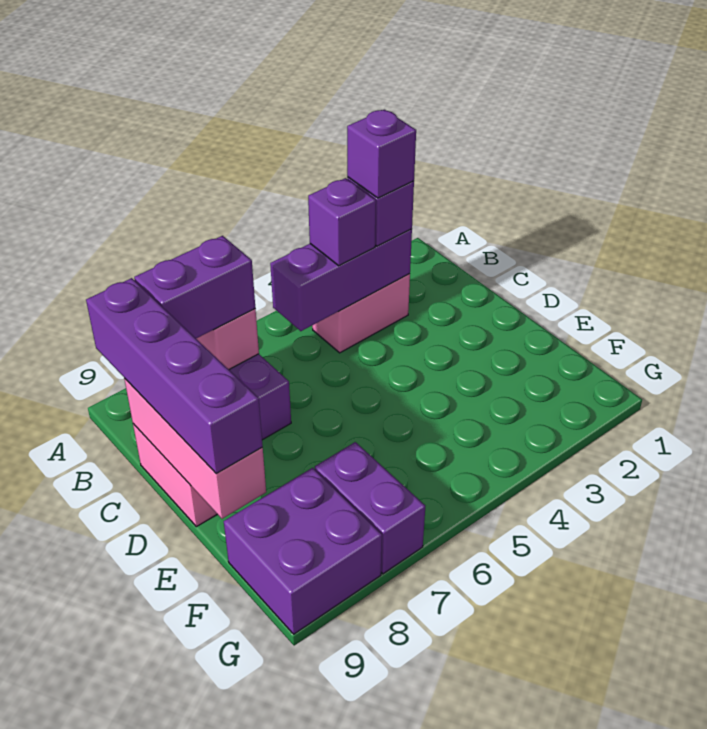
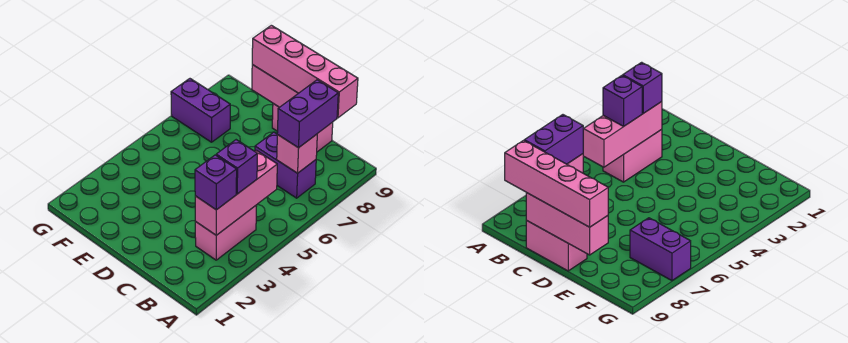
purple 1x3 brick [270,229,412,331] -> pink 1x3 brick [195,150,277,235]
purple 1x1 brick [347,110,416,198] -> none
purple 1x4 brick [86,278,263,473] -> pink 1x4 brick [252,25,358,118]
purple 2x2 brick [224,468,382,634] -> none

